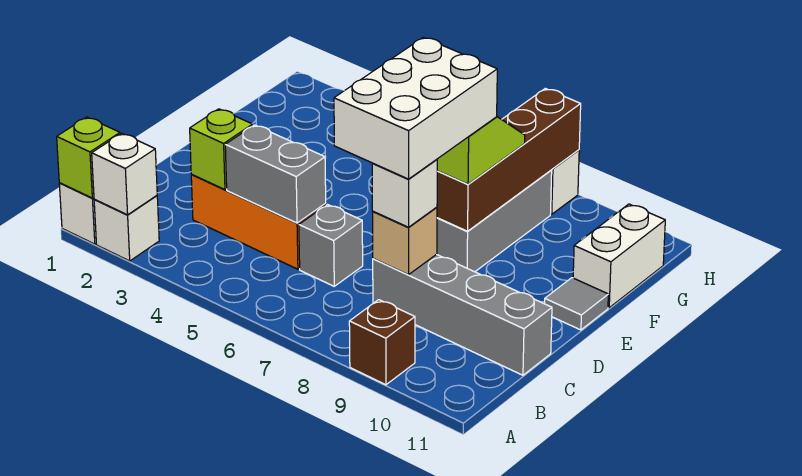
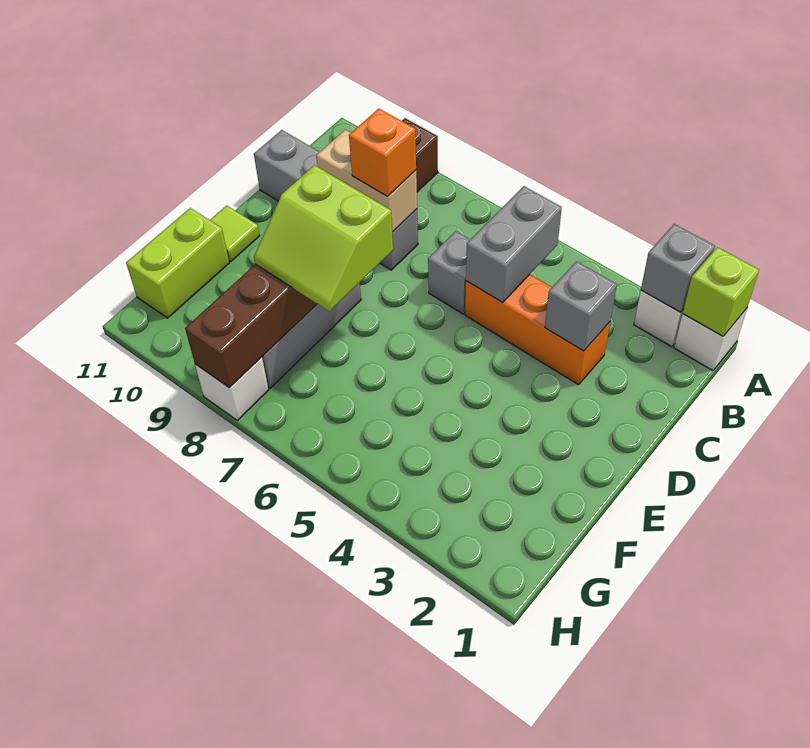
white 1x1 brick [92,133,157,215] -> grey 1x1 brick [641,224,715,312]
lime 1x1 brick [190,109,253,190] -> grey 1x1 brick [545,261,617,351]
grey 1x2 brick [225,125,326,223] -> grey 1x2 brick turned to [466,186,562,303]
white 2x3 brick [334,37,497,179] -> none
tan 1x1 brick [373,207,437,275] -> tan 1x2 brick [316,130,417,232]
white 1x1 brick [372,159,437,227] -> orange 1x1 brick [349,109,416,196]
grey 1x1 tile [545,278,608,330] -> lime 1x1 tile [210,206,260,261]
white 1x2 brick [573,204,665,308] -> lime 1x2 brick [126,208,229,318]

